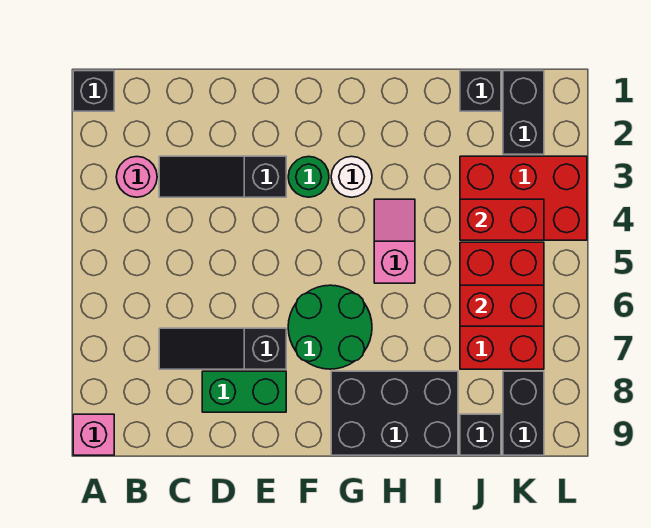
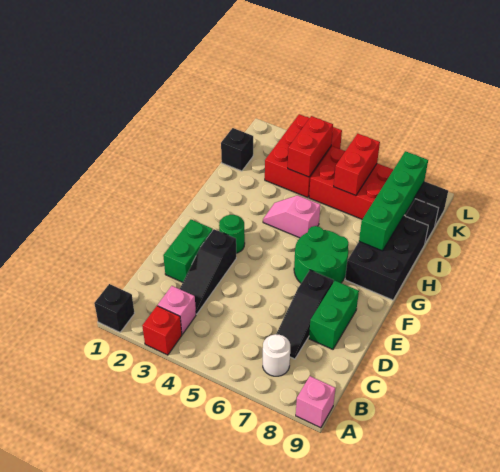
none -> red 1x1 brick [142,306,182,355]
pink 1x1 round brick [116,157,157,197] -> pink 1x1 brick [158,286,196,334]
none -> green 1x2 brick [163,220,213,282]
white 1x1 round brick [331,156,372,197] -> white 1x1 round brick moved to [263,334,290,376]
none -> green 1x4 brick [359,151,428,251]
black 1x2 brick [503,71,544,154] -> none

